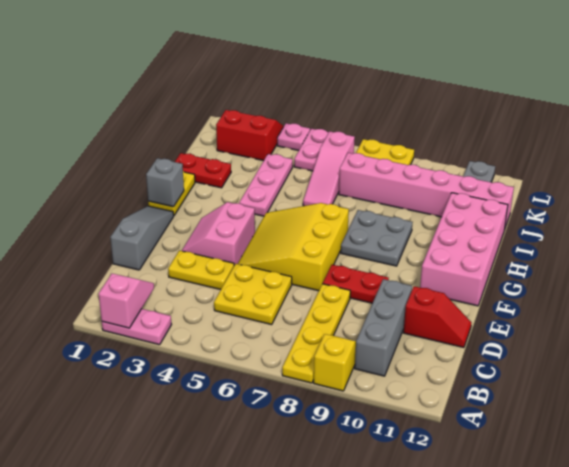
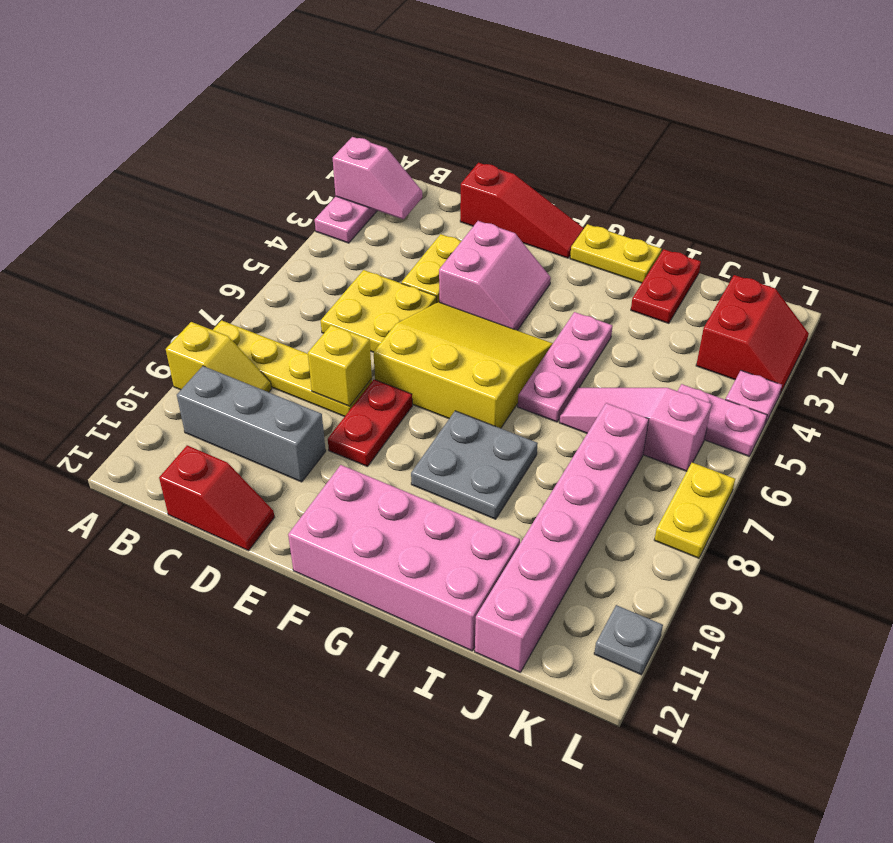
grey 1x3 slope [110,206,174,270] -> red 1x3 slope [460,163,584,258]
none -> yellow 1x1 brick [308,325,372,406]
red 1x2 slope [403,286,472,348] -> red 1x2 slope turned to [159,445,274,551]
pink 2x2 slope [182,202,255,265] -> pink 2x2 slope turned to [439,221,551,330]
grey 1x1 brick [146,158,184,207] -> none
pink 1x3 plate [239,154,293,216] -> pink 1x3 plate turned to [518,312,613,422]

